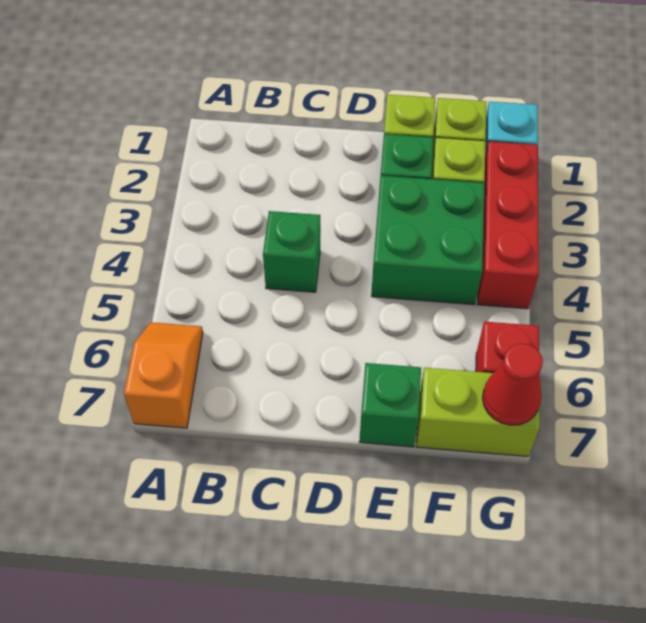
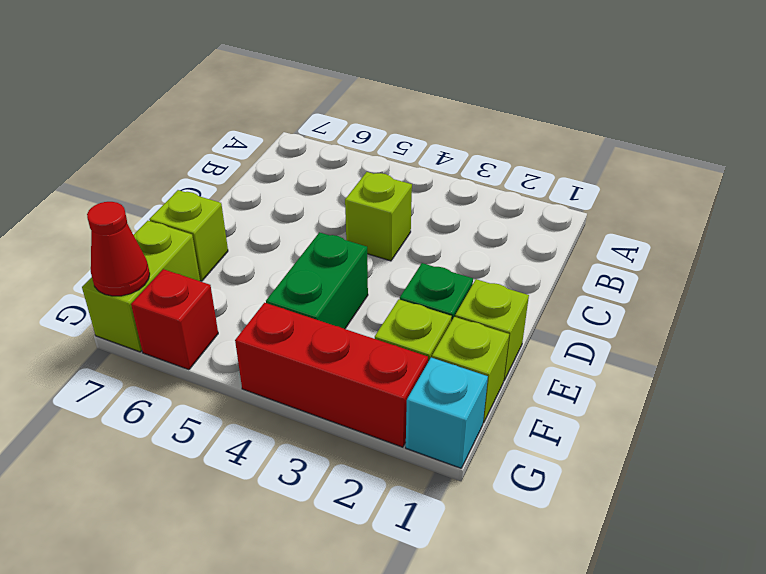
orange 1x2 slope [124,322,203,428] -> none
green 1x1 brick [263,211,320,292] -> lime 1x1 brick [345,172,412,261]
green 2x2 brick [371,176,485,305] -> green 1x2 brick [266,232,368,329]
green 1x1 brick [359,363,421,447] -> lime 1x1 brick [149,190,228,281]

